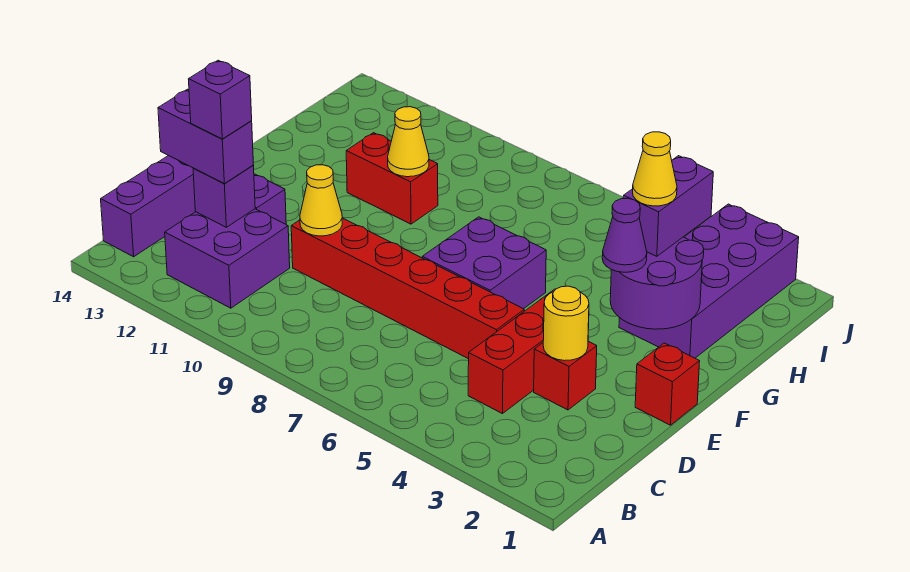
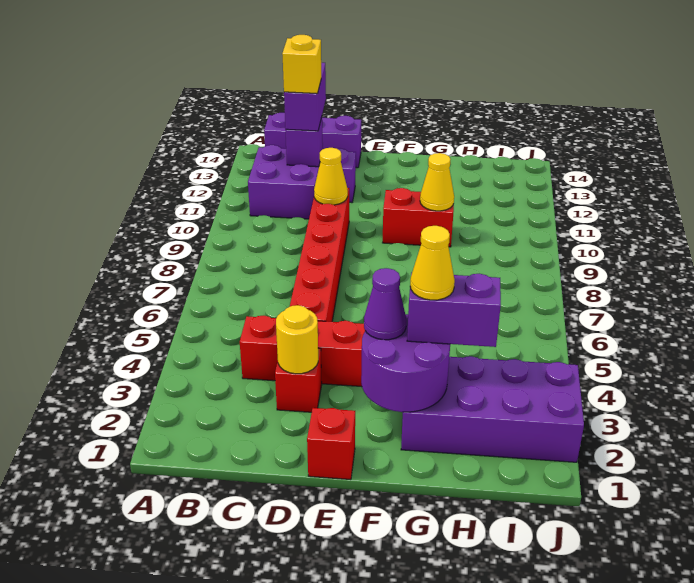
purple 1x1 brick [189,60,252,139] -> yellow 1x1 brick [282,35,321,94]
purple 2x2 brick [422,217,546,309] -> none
red 1x2 brick [346,133,438,224] -> red 1x2 brick turned to [383,188,454,247]

